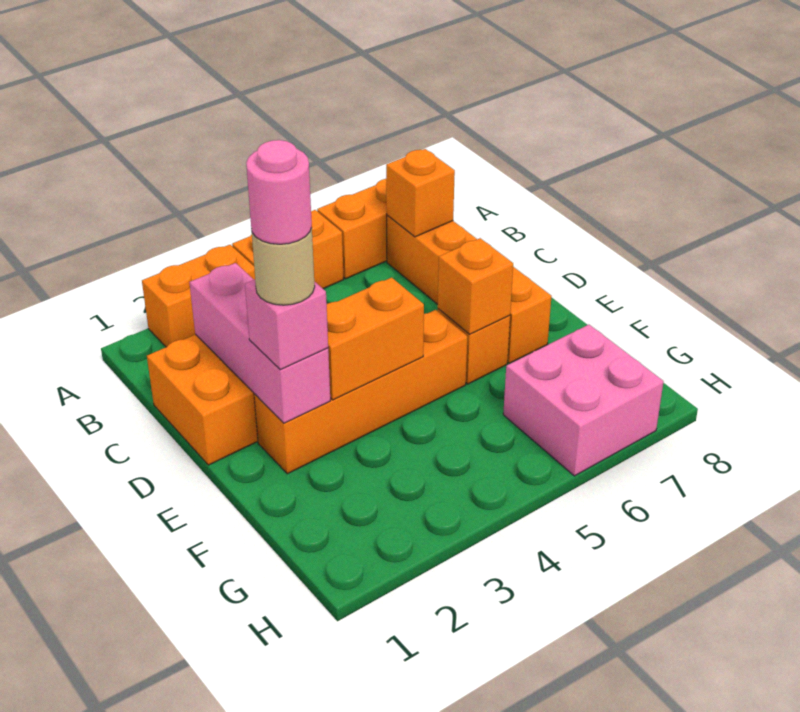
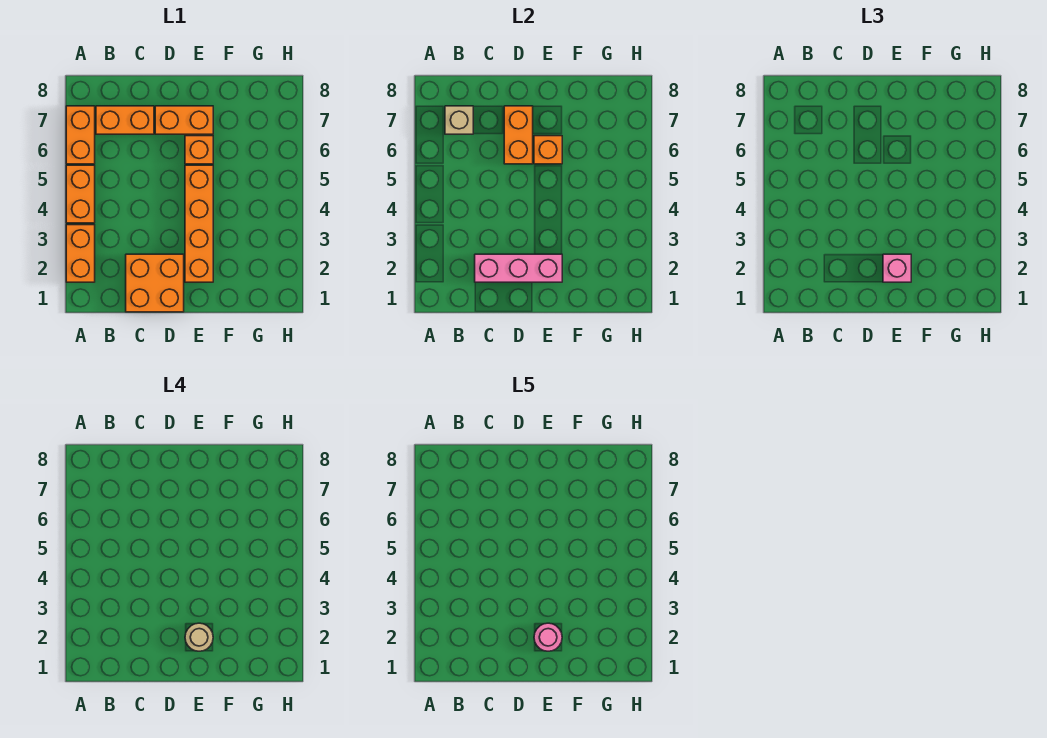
orange 1x1 brick [386,149,455,237] -> tan 1x1 brick [445,106,473,134]
orange 1x2 brick [327,278,424,400] -> orange 1x2 brick moved to [504,106,533,164]
pink 2x2 brick [503,325,664,476] -> none

